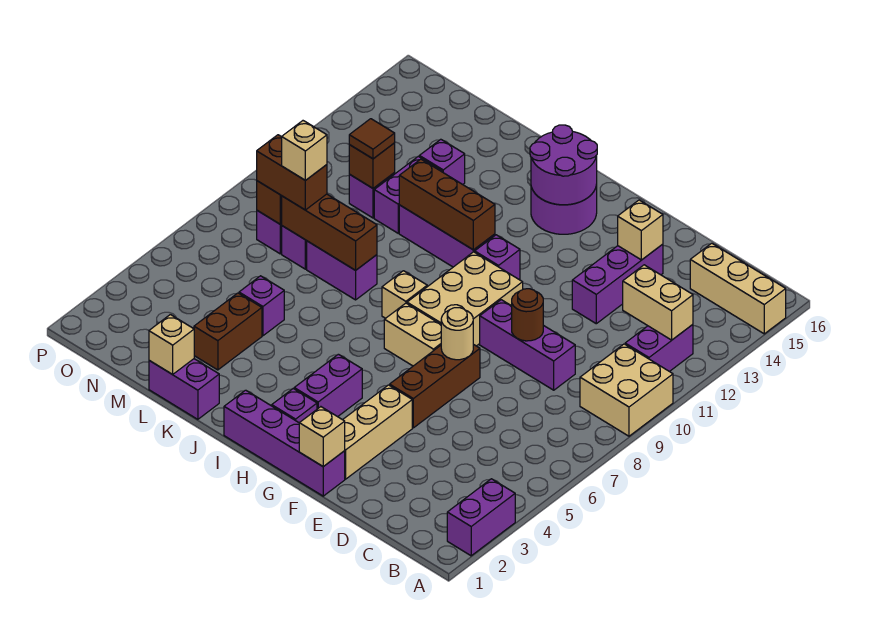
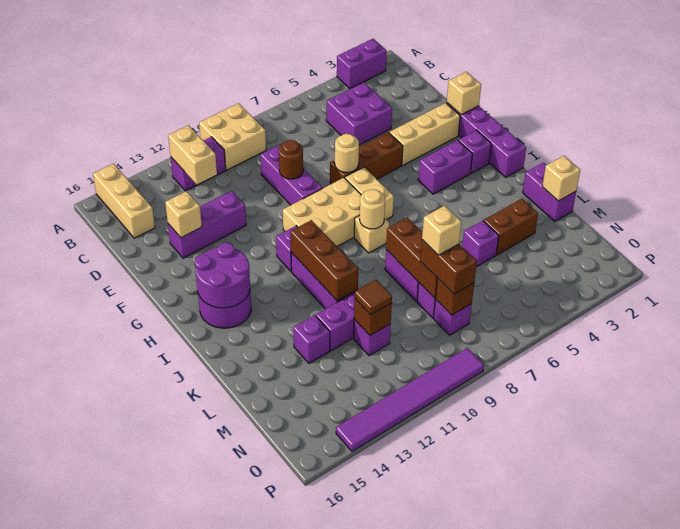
none -> purple 2x2 brick [326,82,392,145]
none -> tan 1x1 round brick [360,189,385,229]
none -> purple 1x6 tile [336,348,484,452]

